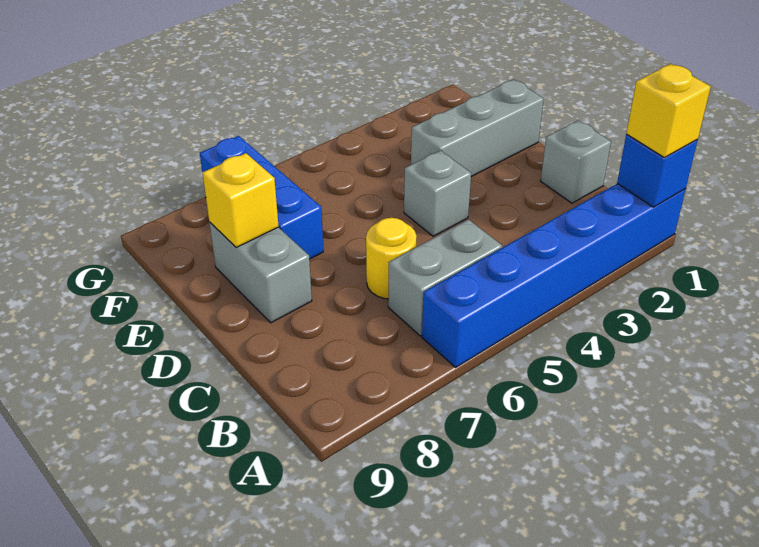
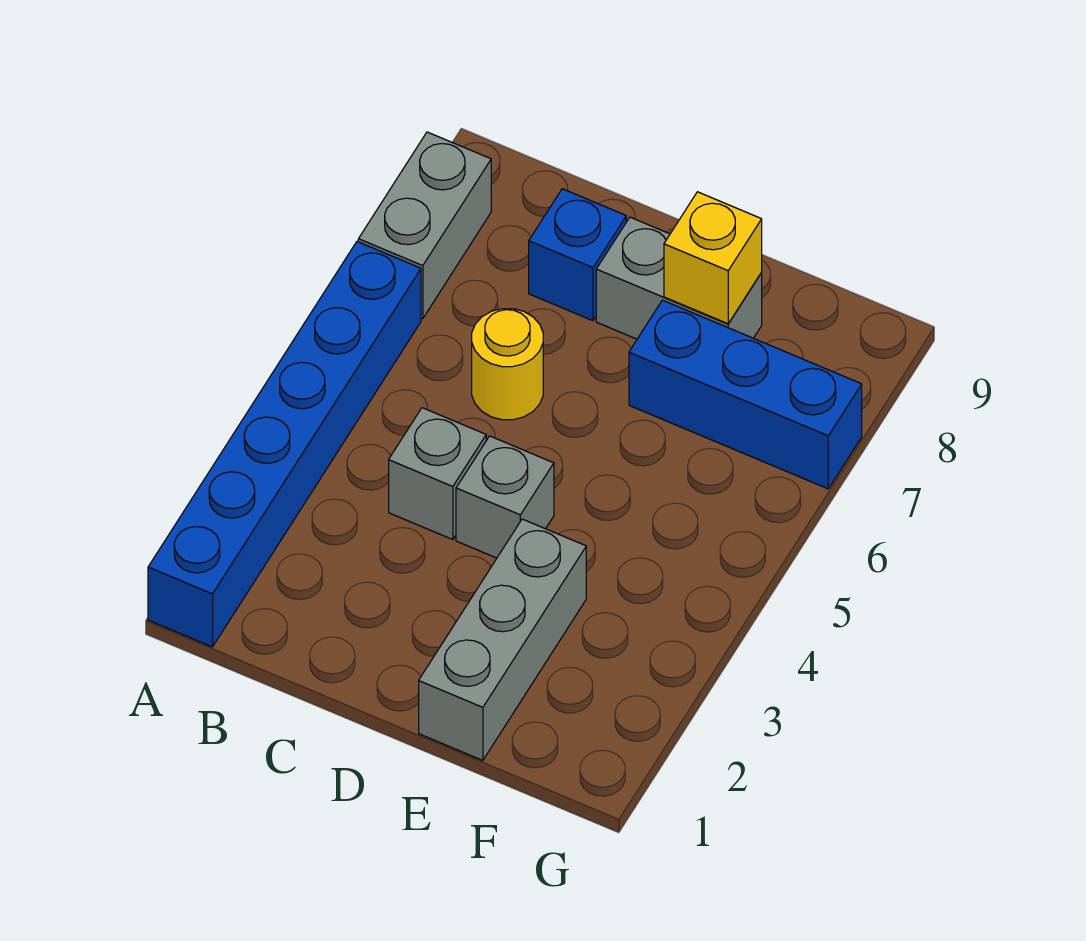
blue 1x1 brick [617,134,698,207] -> blue 1x1 brick moved to [529,189,626,321]
yellow 1x1 brick [626,64,711,158] -> none
grey 1x2 brick [388,220,502,336] -> grey 1x2 brick moved to [358,132,491,319]
grey 1x1 brick [541,121,611,203] -> grey 1x1 brick moved to [389,408,486,540]

